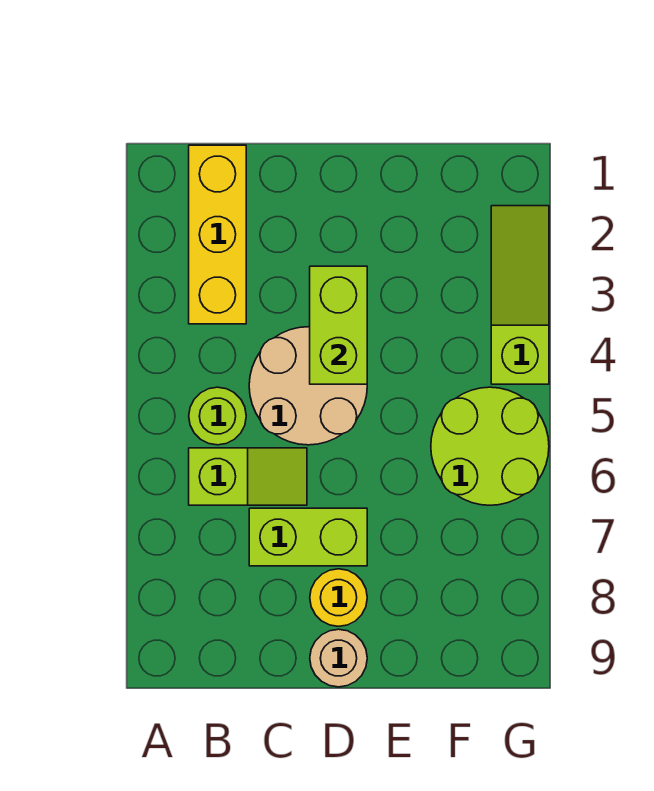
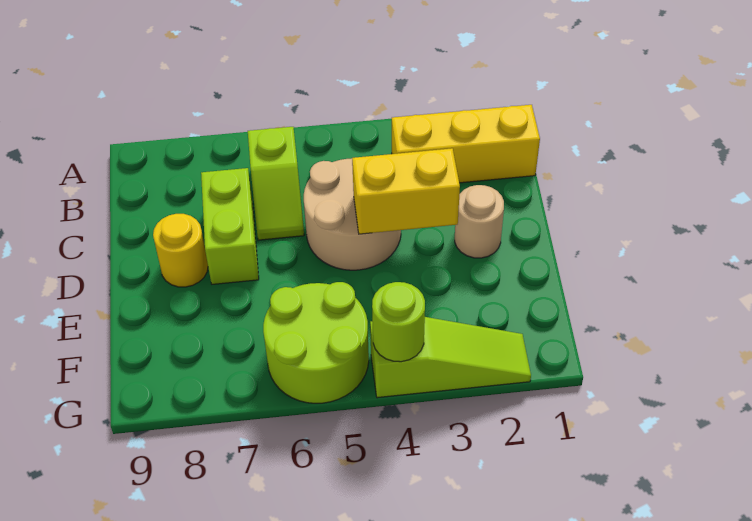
lime 1x1 round brick [189,387,246,445] -> lime 1x1 round brick moved to [372,282,425,362]
lime 1x2 brick [310,266,367,384] -> yellow 1x2 brick [352,148,460,234]
tan 1x1 round brick [310,629,367,687] -> tan 1x1 round brick moved to [455,185,504,258]

